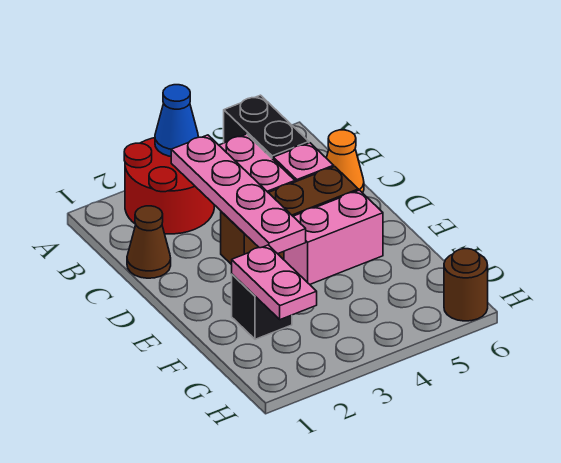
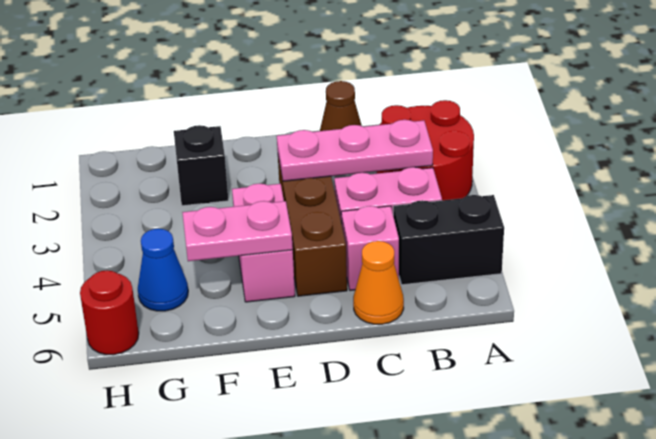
blue 1x1 cone [155,85,198,156] -> blue 1x1 cone moved to [138,229,188,311]
pink 1x4 plate [171,135,306,254] -> pink 1x3 plate [277,120,433,181]
pink 1x2 plate [232,245,317,320] -> pink 1x2 plate moved to [182,201,293,261]
brown 1x1 round brick [444,249,488,321] -> red 1x1 round brick [80,270,139,355]

